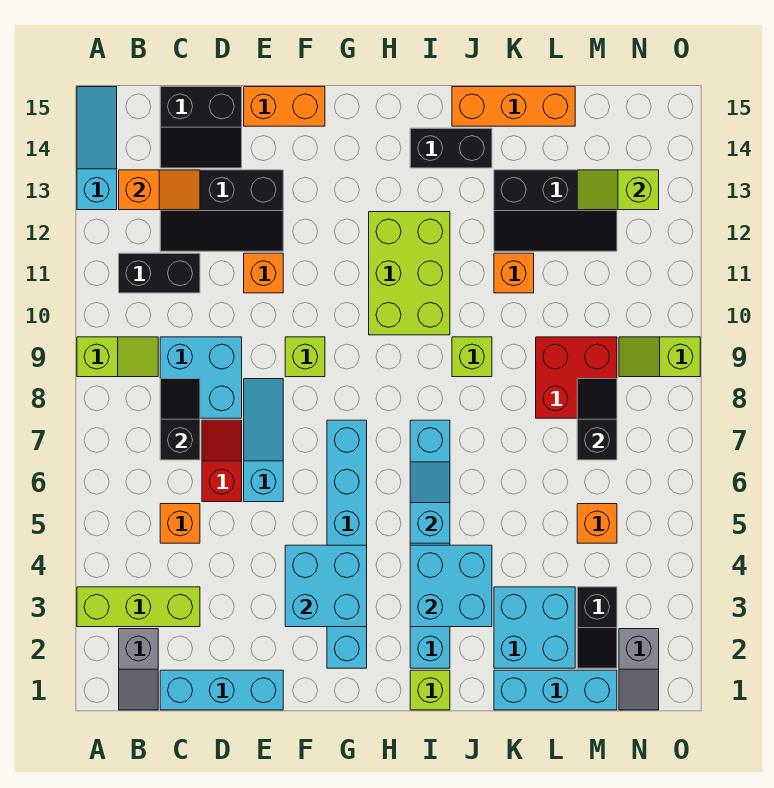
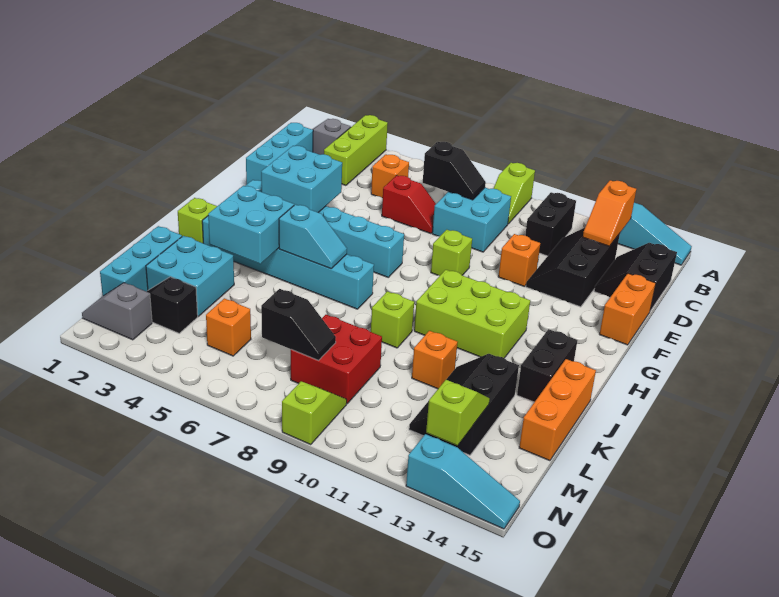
cyan 1x3 slope [244,379,283,502] -> cyan 1x3 slope moved to [406,434,520,529]

